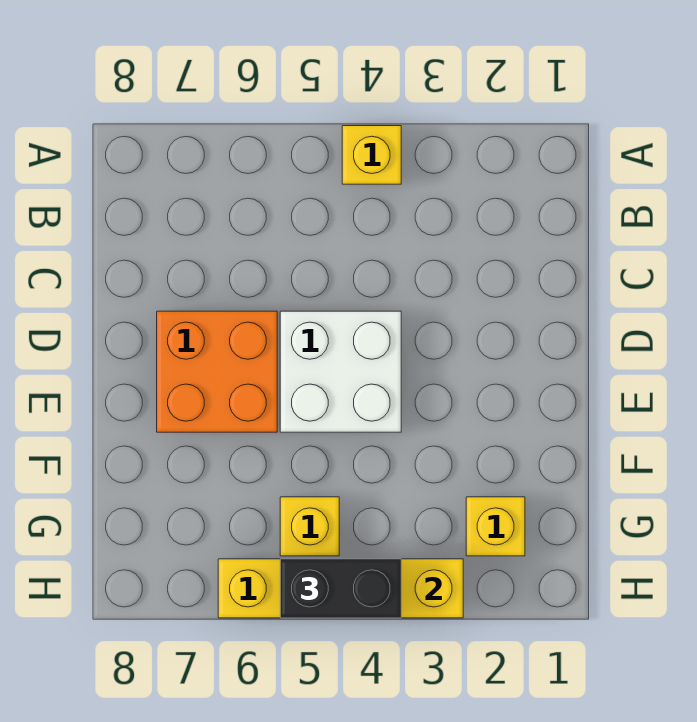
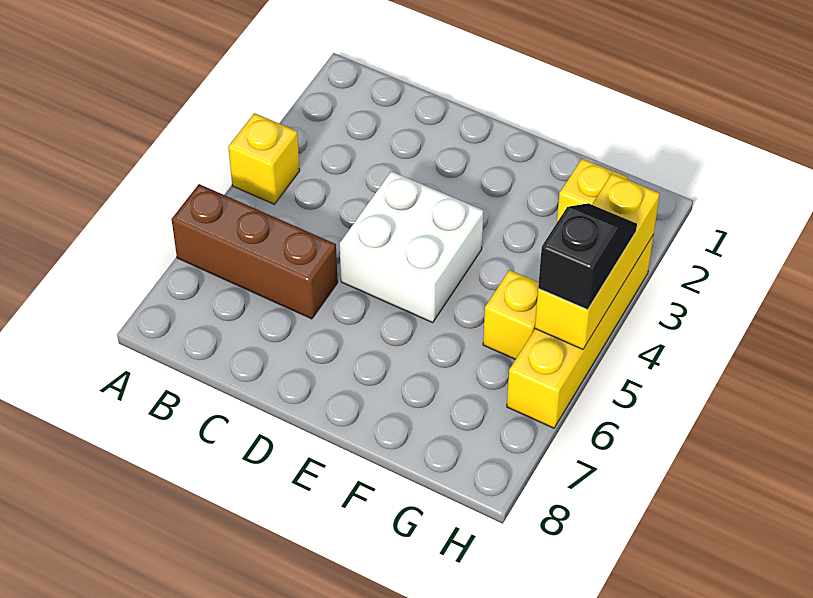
none -> brown 1x3 brick [172,184,338,319]
orange 2x2 brick [157,311,277,432] -> none
black 1x2 brick [280,559,401,618] -> black 1x2 slope [538,203,637,310]

